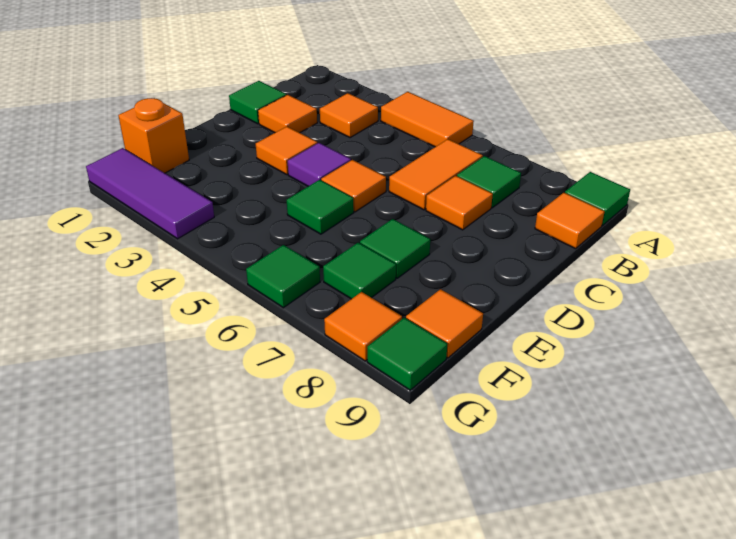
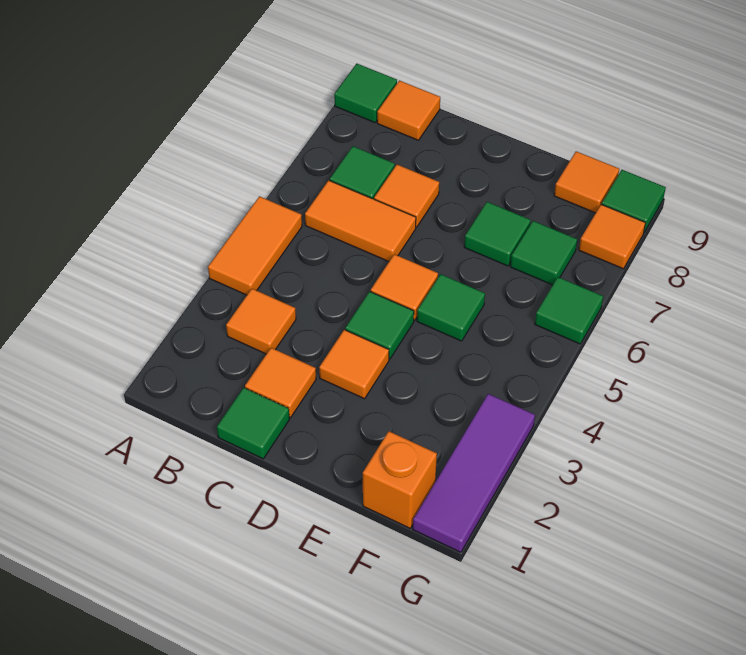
purple 1x1 tile [288,143,351,186] -> green 1x1 tile [345,291,414,359]

